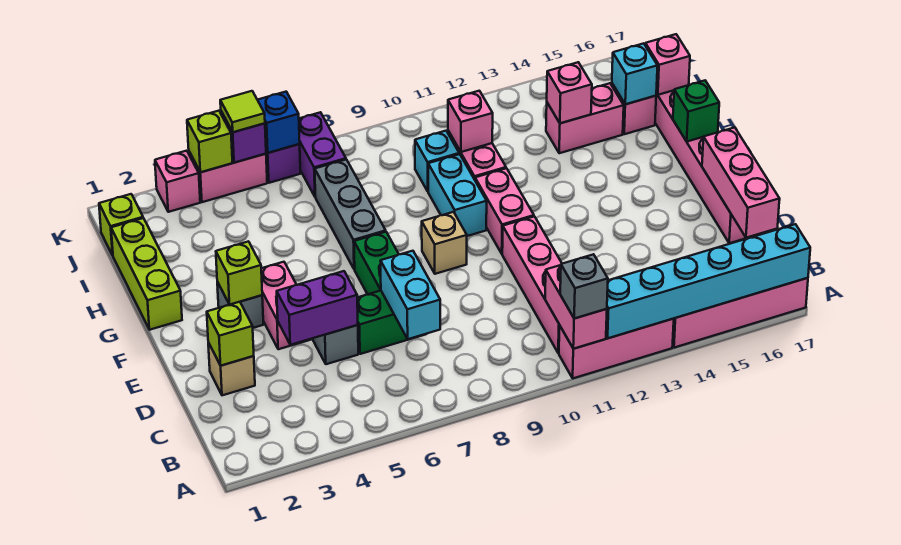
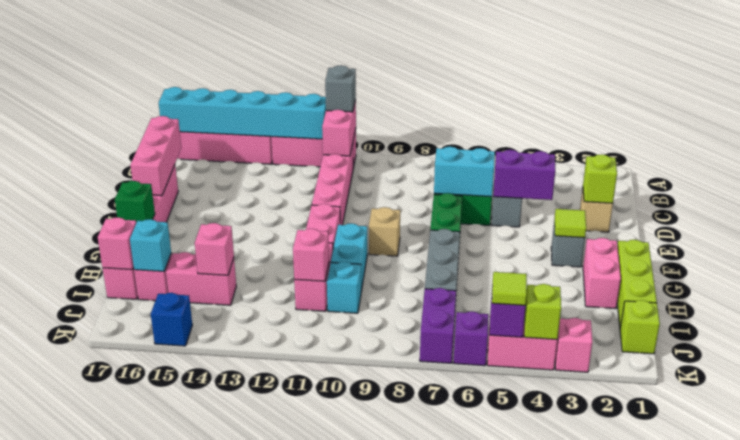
cyan 1x2 brick [381,251,440,339] -> cyan 1x2 brick turned to [434,147,495,197]
pink 1x2 brick [261,262,311,349] -> pink 1x2 brick moved to [583,238,621,309]
lime 1x1 brick [216,241,262,305] -> lime 1x1 tile [555,209,586,238]
blue 1x1 brick [258,92,300,153] -> blue 1x1 brick moved to [151,293,192,346]

